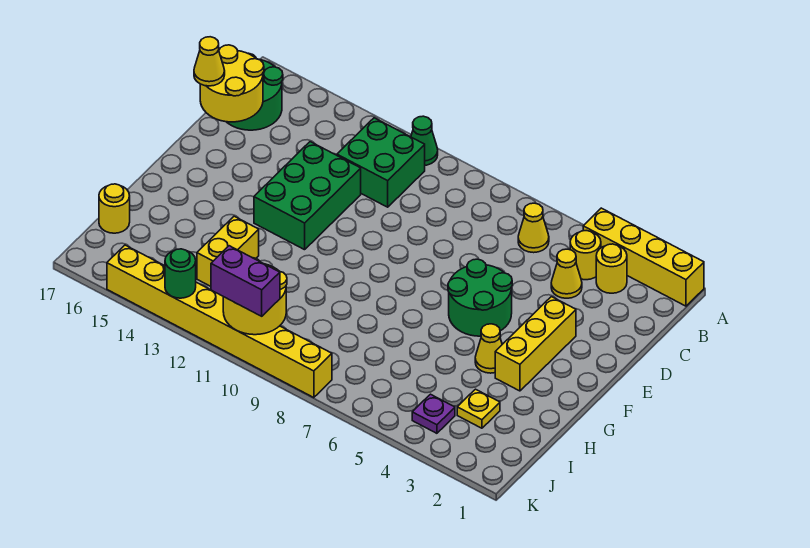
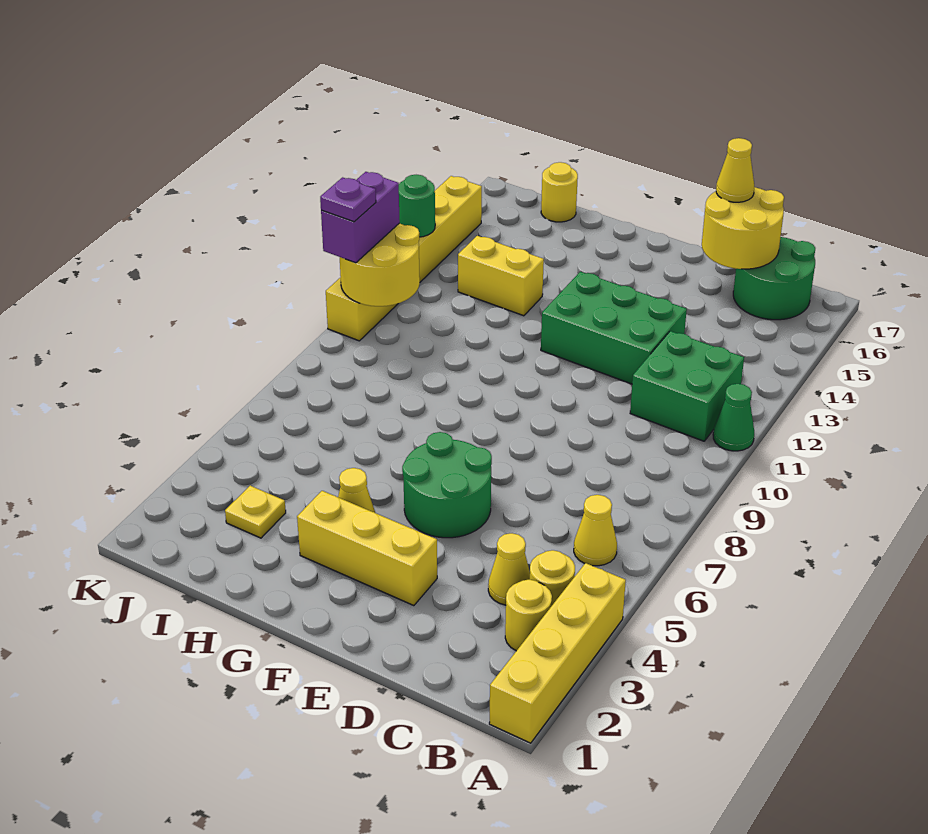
purple 1x1 plate [412,394,455,433] -> purple 1x1 plate moved to [320,177,376,222]
yellow 1x8 brick [107,245,332,398] -> yellow 1x6 brick [326,176,482,341]

